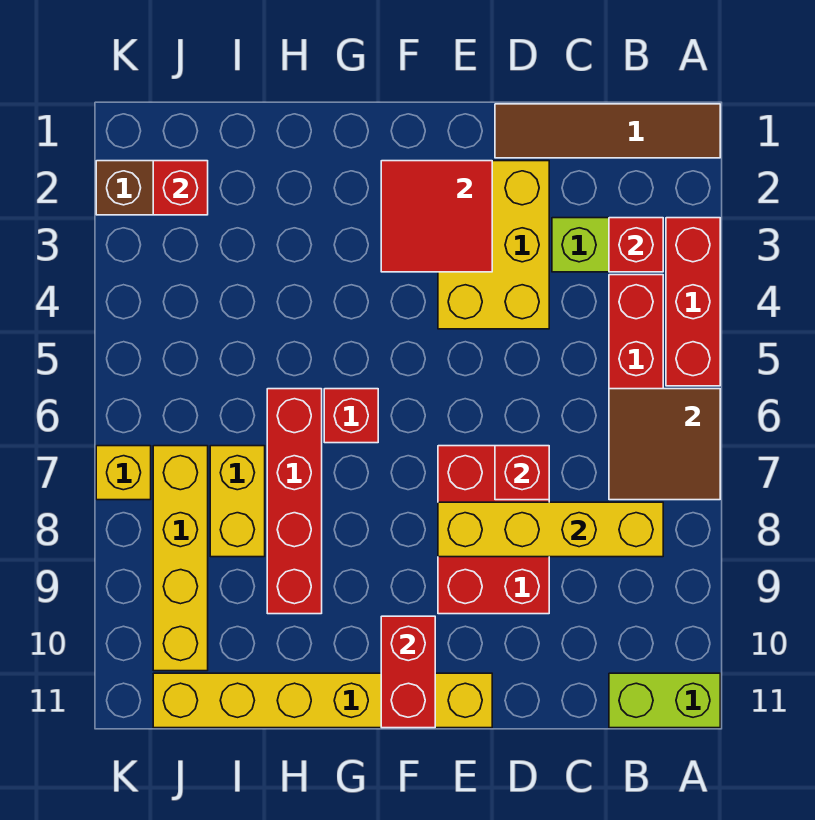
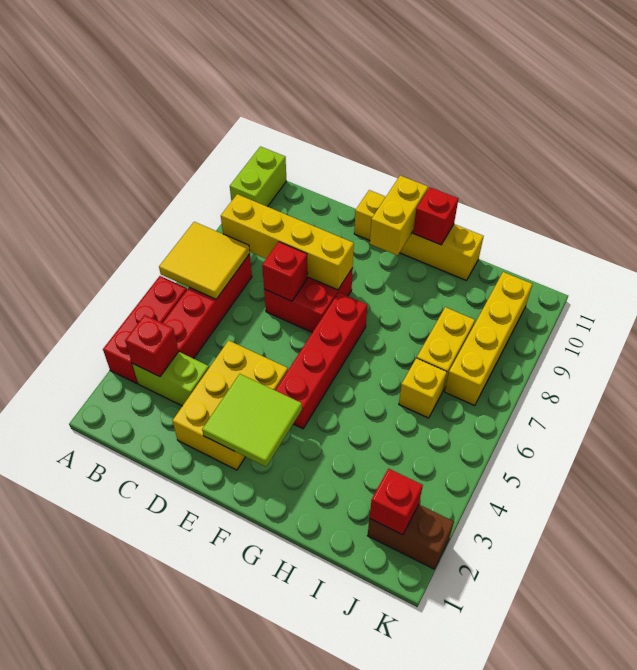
brown 1x4 tile [495,104,720,158] -> none
brown 2x2 tile [609,389,720,500] -> yellow 2x2 tile [159,222,250,299]
lime 1x2 brick [609,673,720,728] -> lime 1x2 brick turned to [230,147,286,207]
red 2x3 brick [438,446,549,614] -> red 2x2 brick [264,268,353,333]
red 2x2 tile [381,161,492,272] -> lime 2x2 tile [202,374,302,467]
yellow 1x6 brick [153,673,492,728] -> yellow 1x4 brick [354,190,484,281]
red 1x2 brick [381,616,435,728] -> yellow 1x2 brick [370,176,428,255]
red 1x1 brick [324,389,378,443] -> red 1x1 brick moved to [413,187,458,245]
red 1x4 brick [267,389,322,614] -> red 1x4 brick moved to [275,292,367,429]
yellow 1x1 brick [96,446,151,500] -> yellow 1x1 brick moved to [399,358,447,418]

